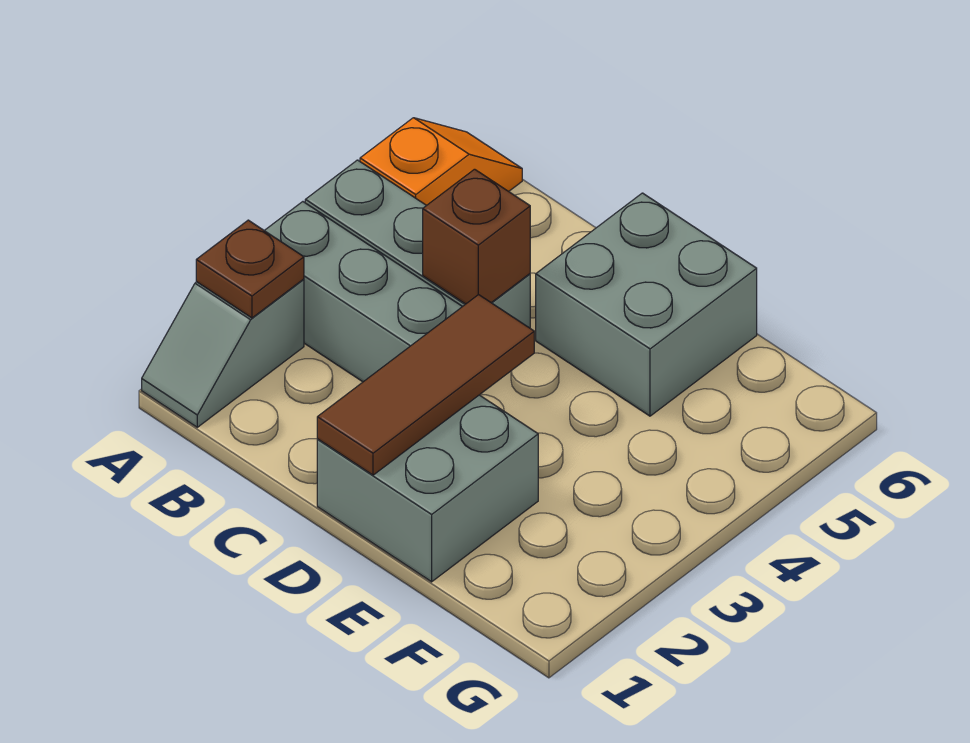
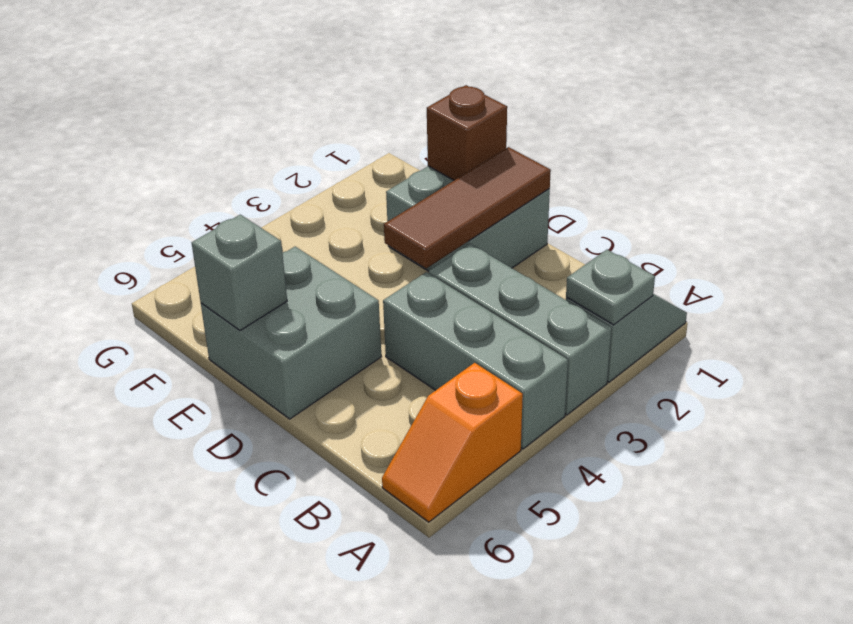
brown 1x1 plate [196,220,304,318] -> grey 1x1 plate [566,250,655,325]
brown 1x1 brick [423,169,530,304] -> brown 1x1 brick moved to [427,85,507,180]
none -> grey 1x1 brick [192,215,287,330]

